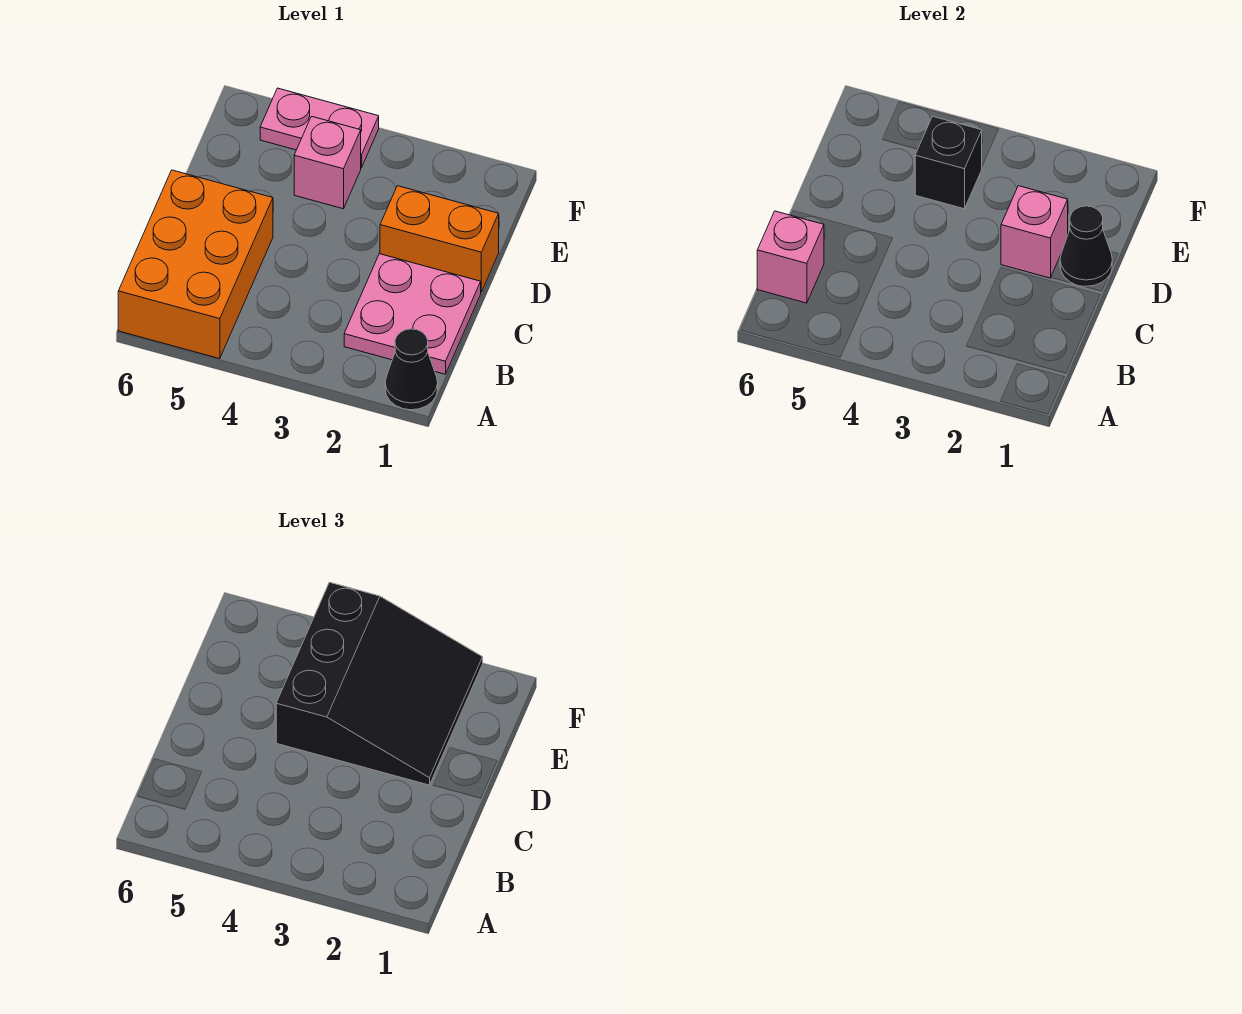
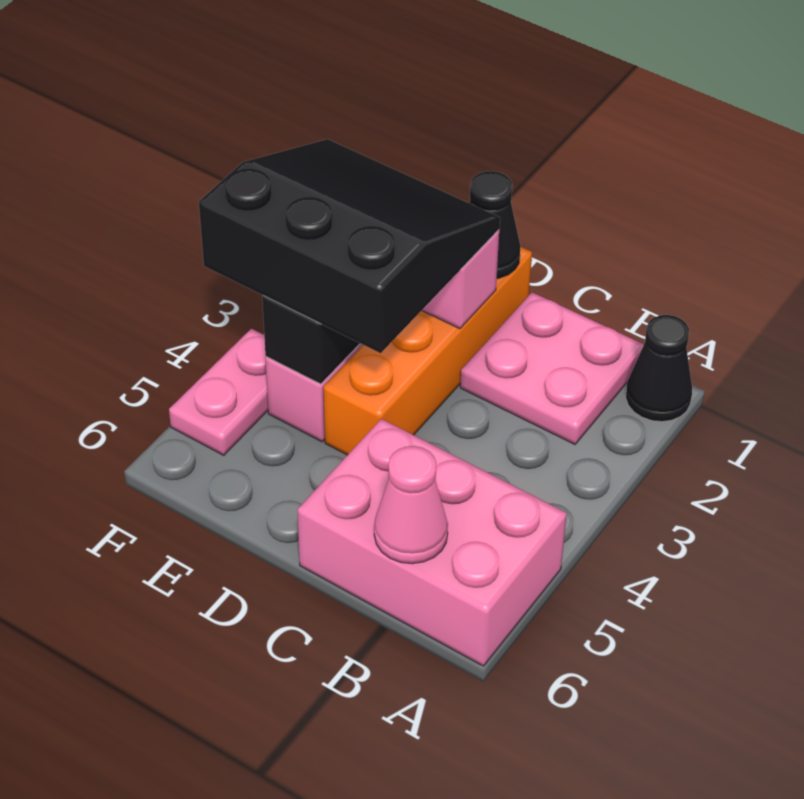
orange 2x3 brick [118,170,273,359] -> pink 2x3 brick [297,419,567,666]
pink 1x1 brick [757,211,824,303] -> pink 1x1 cone [374,446,448,564]
orange 1x2 brick [380,186,499,292] -> orange 1x4 brick [324,247,532,455]

